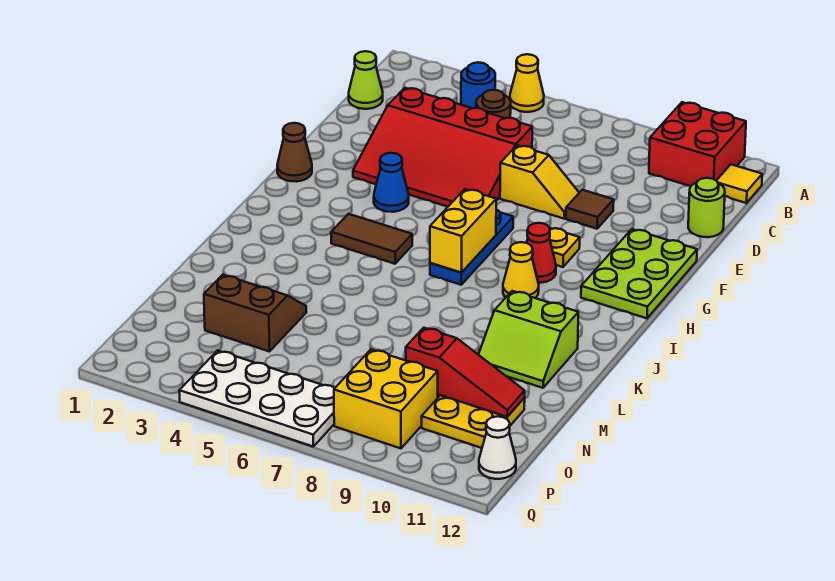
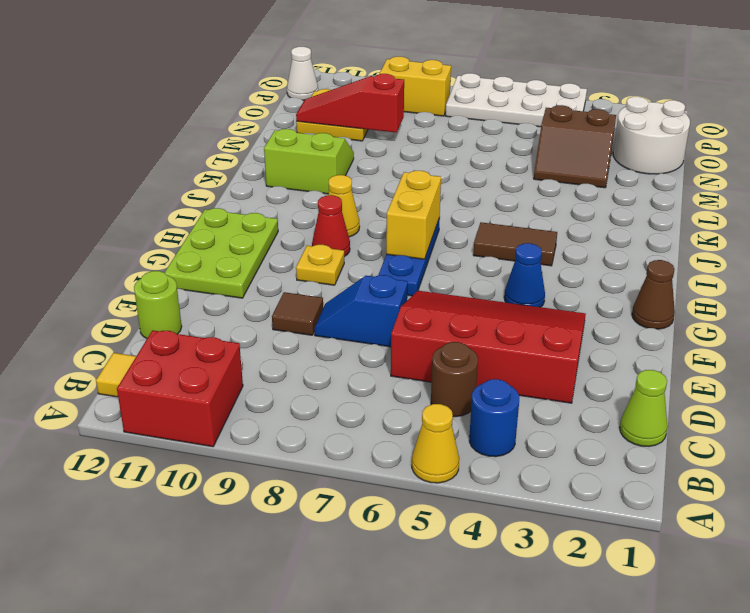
yellow 1x2 slope [500,145,579,219] -> blue 1x2 slope [314,275,408,347]
none -> white 2x2 round brick [613,97,690,174]
yellow 2x2 brick [334,349,438,448] -> yellow 1x2 brick [380,57,451,116]

